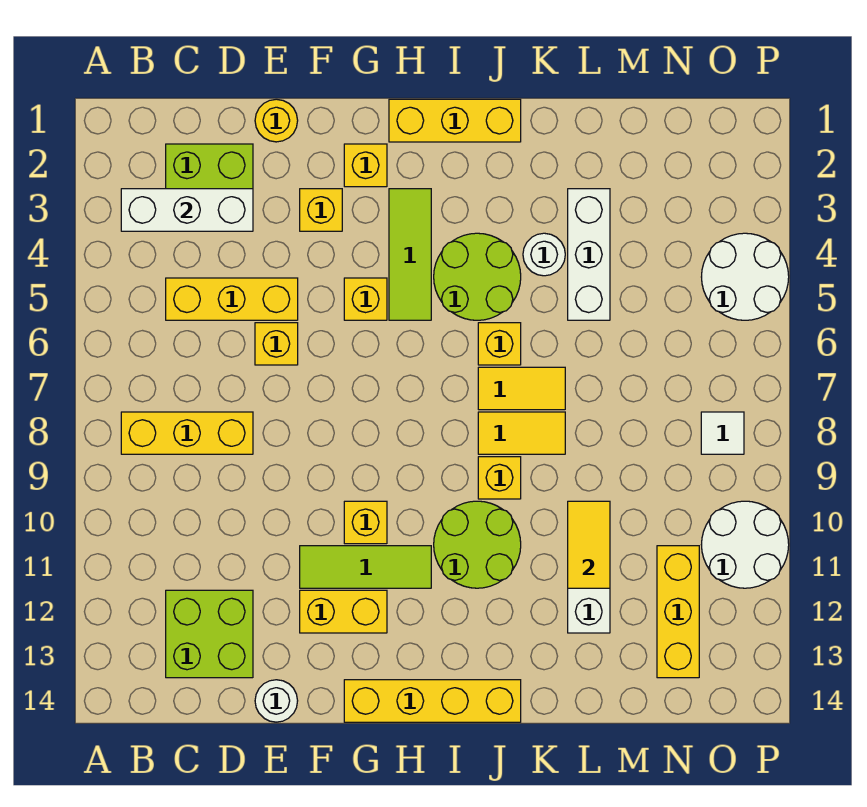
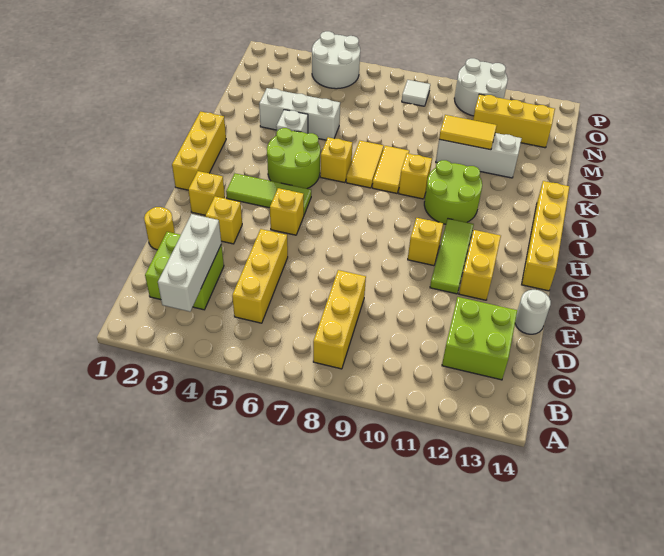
yellow 1x1 brick [255,323,298,365] -> none
white 1x1 round brick [523,233,565,276] -> white 1x1 brick [276,110,308,134]

